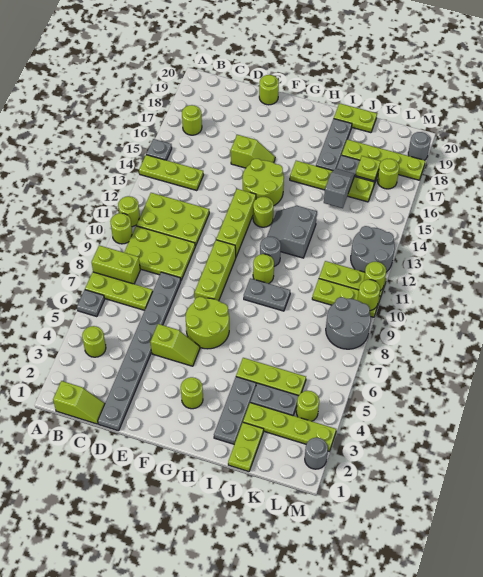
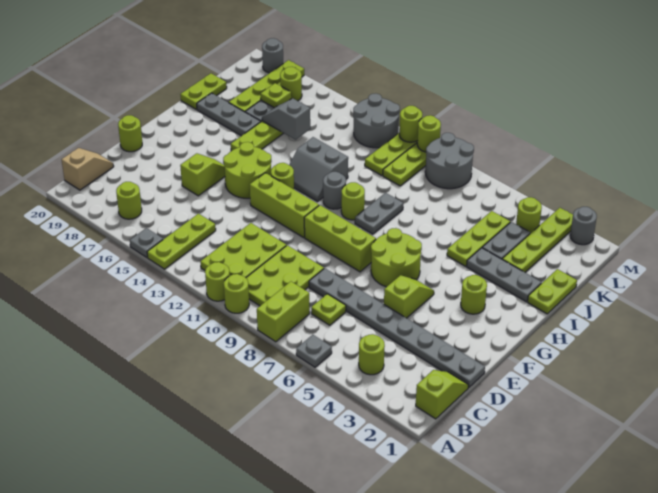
lime 1x3 plate [85,272,153,310] -> lime 1x1 plate [311,294,346,325]
none -> tan 1x2 slope [61,148,114,190]
lime 1x2 plate [228,422,264,472] -> lime 1x2 plate turned to [528,269,577,314]

